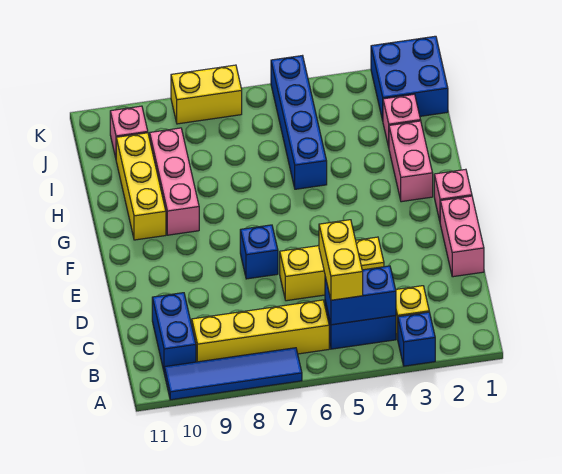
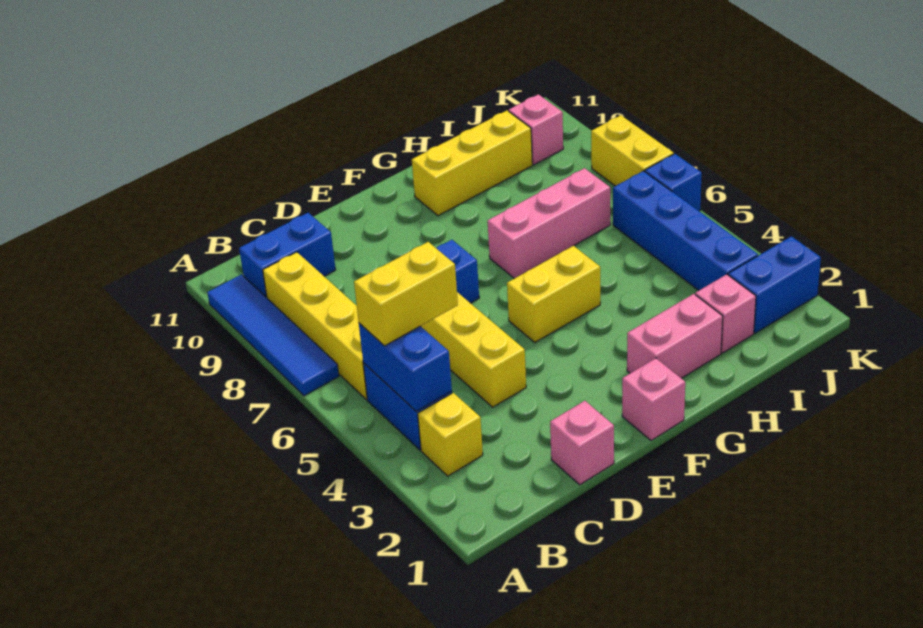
blue 1x1 brick [398,312,435,366] -> blue 1x1 brick moved to [645,154,702,211]
pink 1x2 brick [440,196,484,277] -> pink 1x1 brick [550,401,614,485]
none -> yellow 1x2 brick [507,246,600,342]
pink 1x3 brick [150,128,199,235] -> pink 1x3 brick moved to [488,168,610,278]
blue 1x4 brick [271,56,327,189] -> blue 1x4 brick turned to [613,171,758,290]
blue 2x2 brick [371,36,448,120] -> blue 1x2 brick [728,236,821,333]

